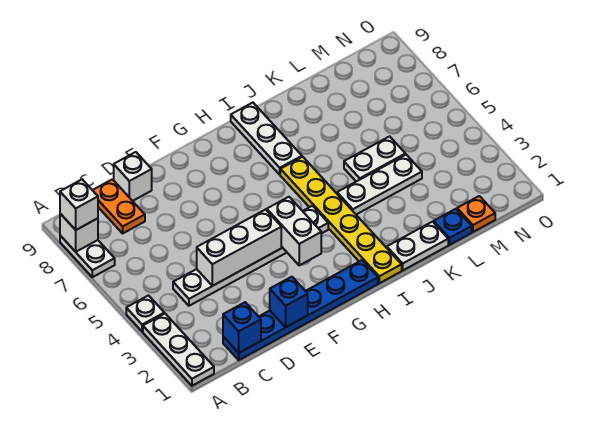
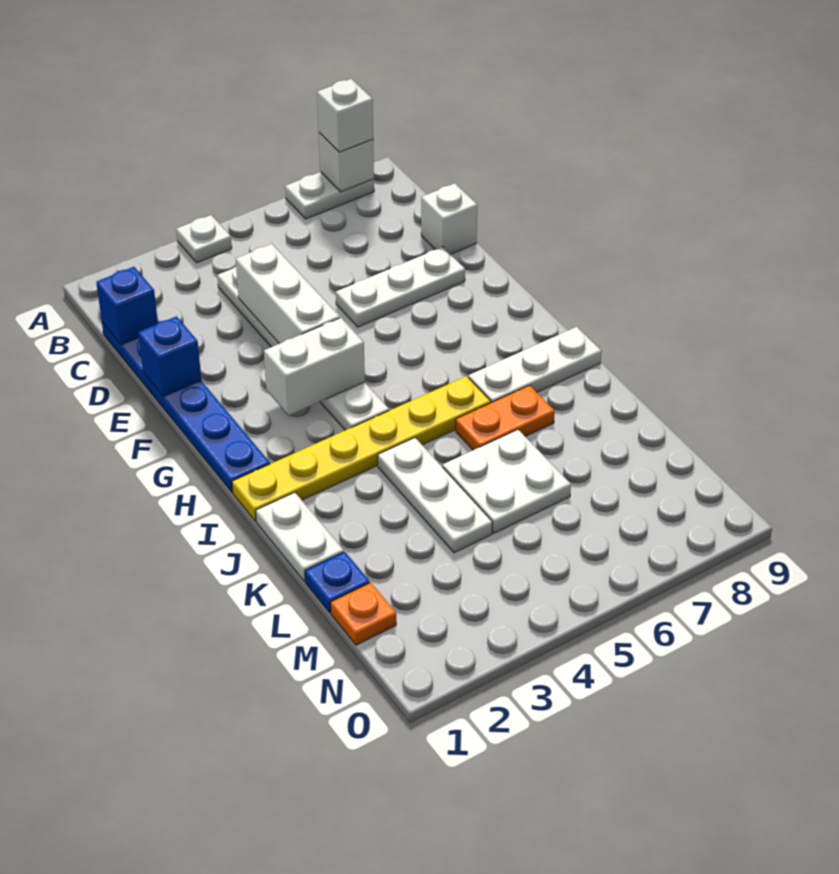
white 1x3 plate [143,314,214,386] -> white 1x3 plate moved to [336,247,465,327]
orange 1x2 plate [93,179,145,233] -> orange 1x2 plate moved to [456,385,555,450]
white 1x2 plate [344,136,405,182] -> white 2x2 plate [443,430,571,533]

